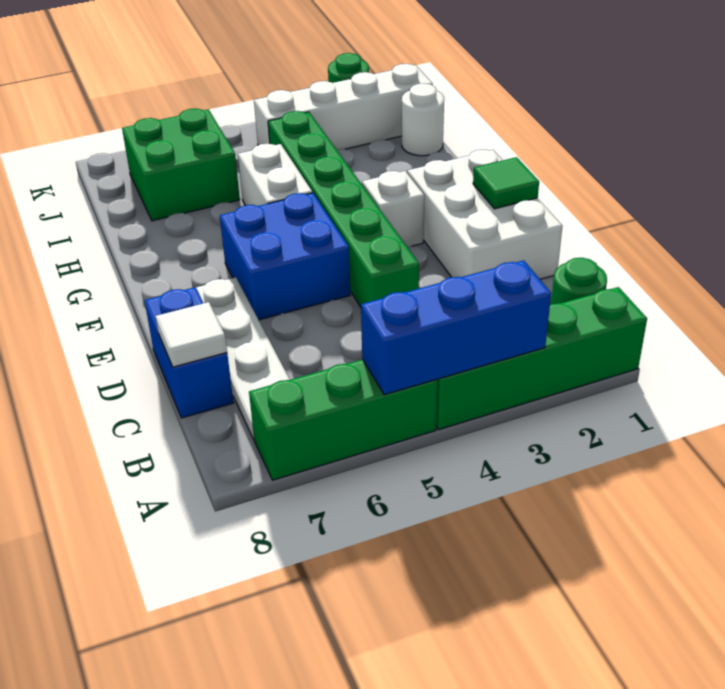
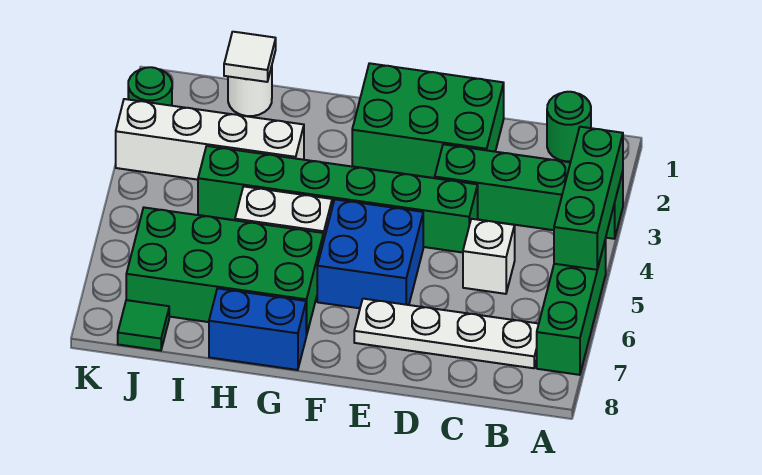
green 1x4 brick [436,287,647,430] -> green 1x4 brick turned to [435,144,623,239]
blue 1x3 brick [361,260,551,395] -> green 1x3 brick [554,127,623,270]
blue 1x2 brick [144,287,234,418] -> blue 1x2 brick moved to [209,288,306,370]
white 1x1 tile [156,302,227,367] -> white 1x1 tile moved to [224,32,276,82]
white 2x3 brick [407,150,562,279] -> green 2x3 brick [352,63,504,178]
green 1x1 tile [473,157,539,209] -> green 1x1 tile moved to [118,300,169,351]
white 1x1 brick [362,171,424,247] -> white 1x1 brick moved to [463,219,515,294]
green 2x2 brick [122,109,240,221] -> green 2x4 brick [126,208,324,336]
white 1x4 brick [254,64,433,149] -> white 1x4 brick turned to [116,99,304,180]

